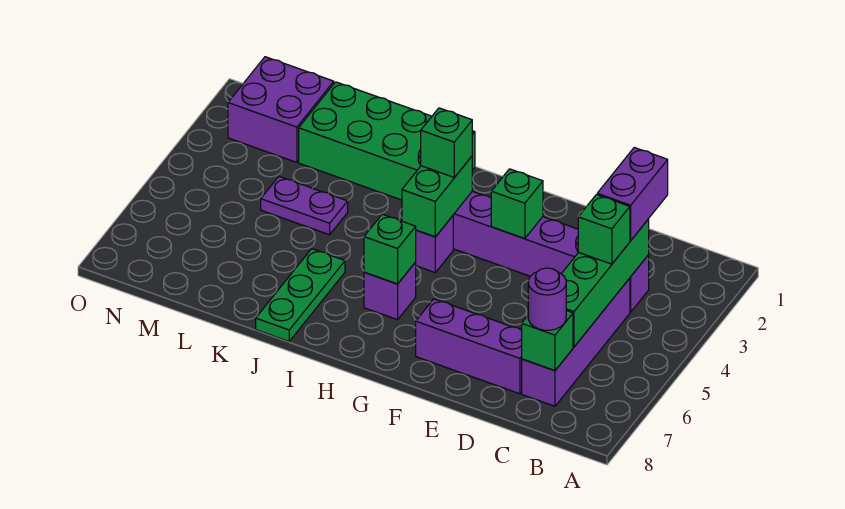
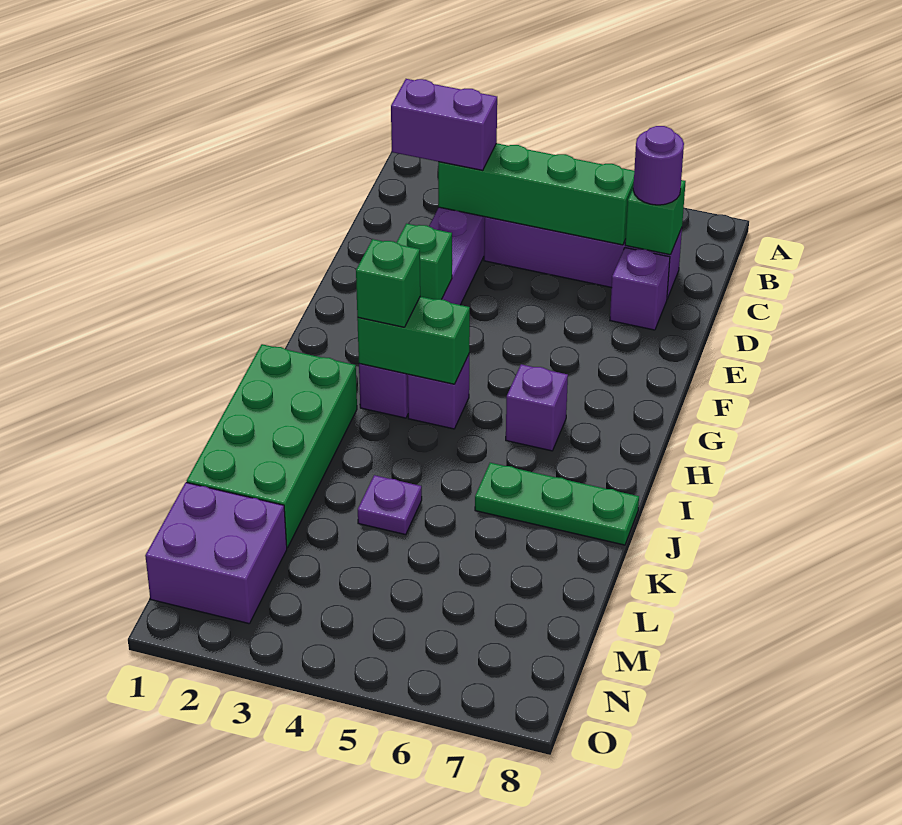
green 1x1 brick [578,195,630,264] -> none
purple 1x3 brick [416,299,522,394] -> purple 1x1 brick [610,248,670,330]
green 1x1 brick [364,214,416,284] -> none
purple 1x2 plate [261,177,348,235] -> purple 1x1 plate [358,475,422,535]

